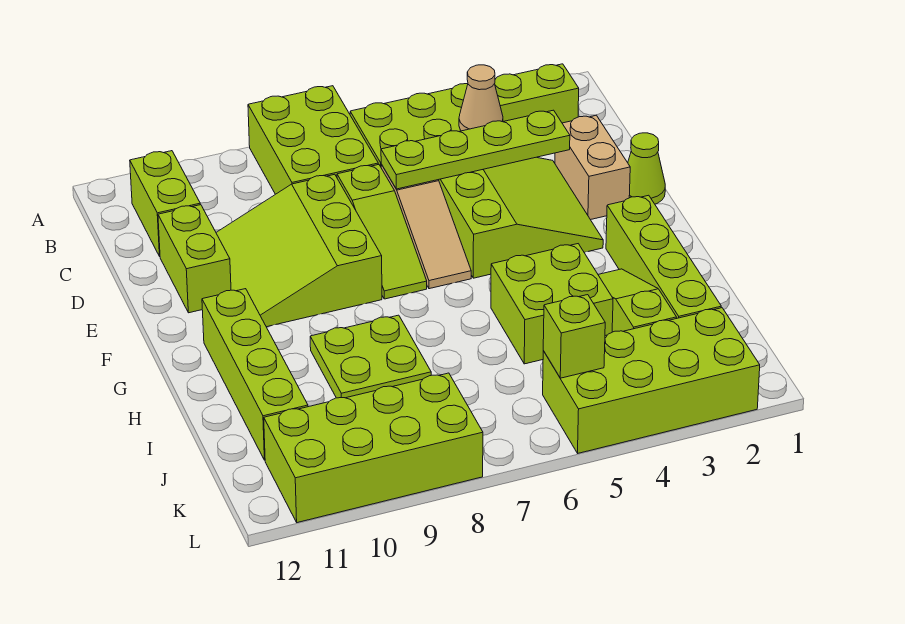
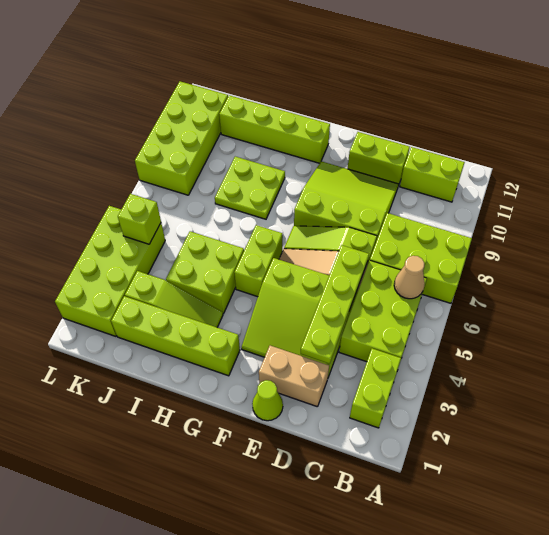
tan 1x1 cone [459,65,503,131] -> tan 1x1 cone moved to [394,256,425,299]
none -> lime 1x2 brick [234,225,282,297]

